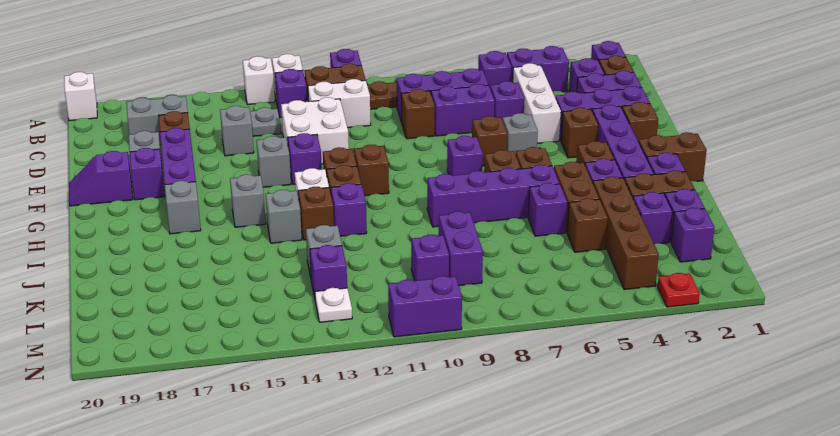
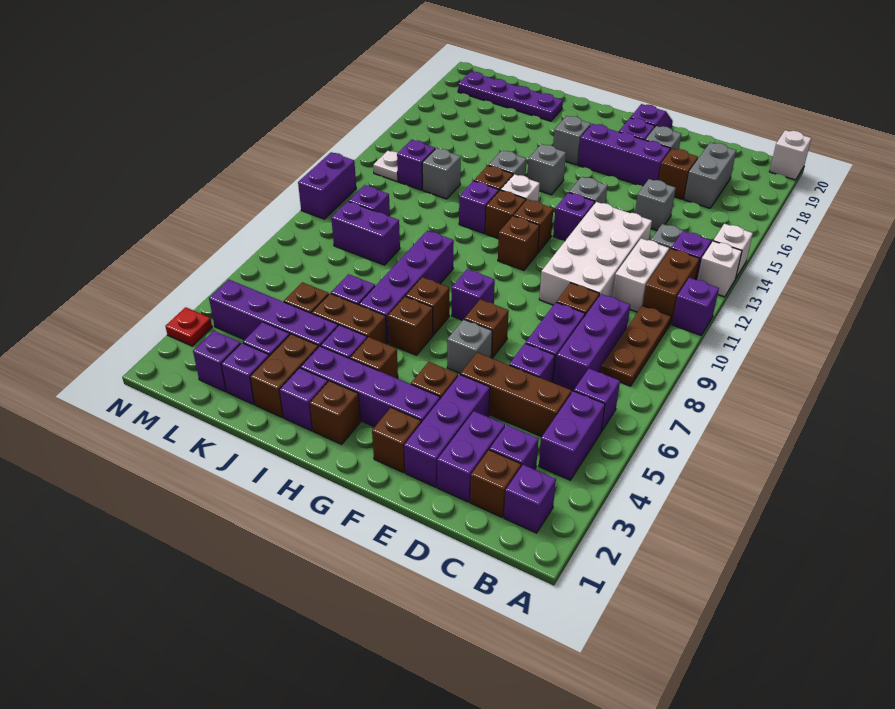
white 1x3 brick [513,63,561,143] -> brown 1x3 brick [461,353,571,437]
white 2x2 brick [281,97,349,164] -> white 2x4 brick [539,202,652,305]
brown 1x2 brick [638,132,707,181] -> brown 1x1 brick [310,381,361,444]
brown 1x4 brick [593,177,659,290] -> purple 1x4 brick [209,279,338,347]
none -> purple 1x4 plate [458,72,563,121]

